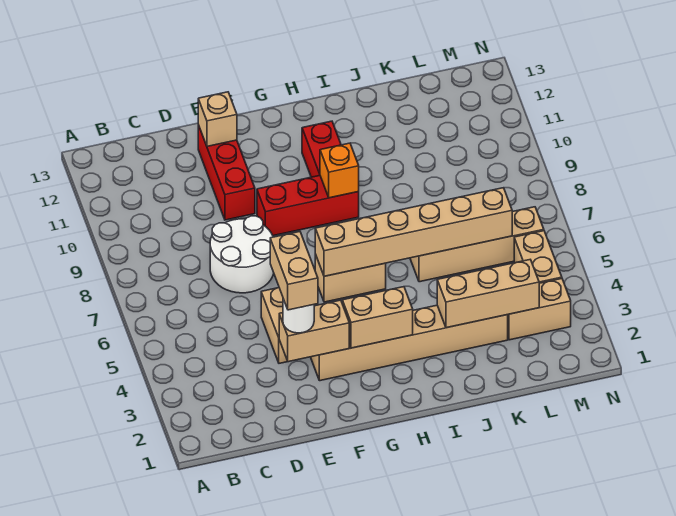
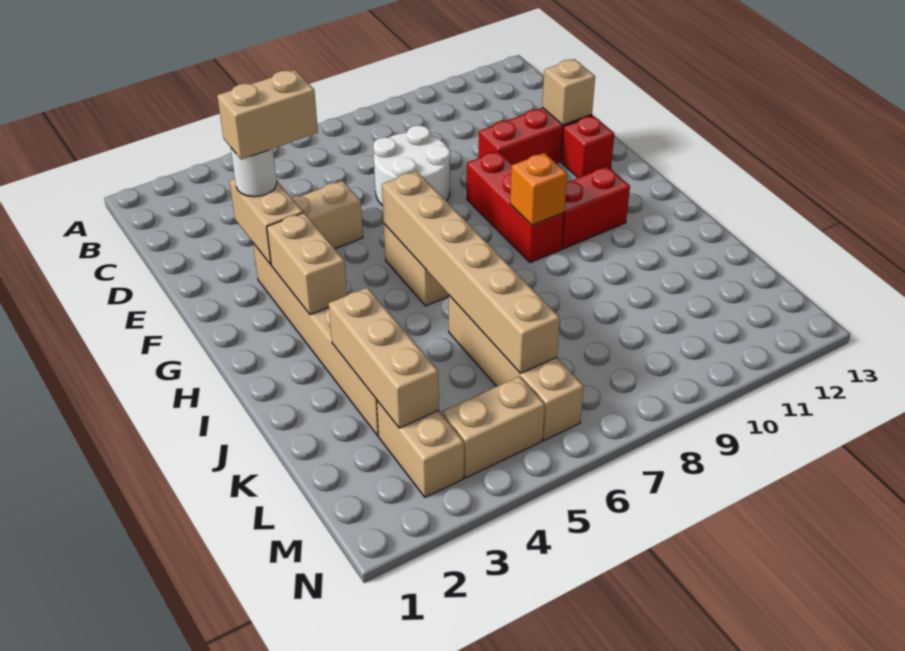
none -> red 1x1 brick [561,116,614,178]

